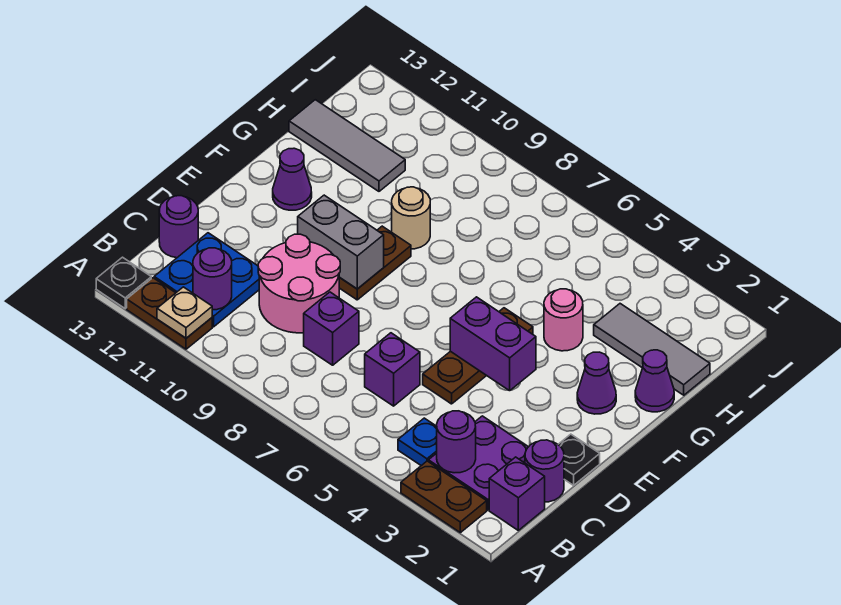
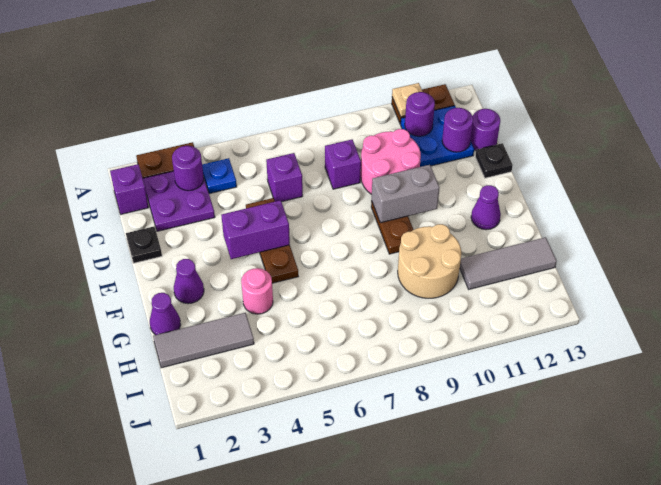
black 1x1 plate [96,257,151,308] -> black 1x1 plate moved to [475,143,513,178]
purple 1x1 round brick [525,440,564,502] -> purple 1x1 round brick moved to [442,108,473,152]
tan 1x1 round brick [392,187,430,249] -> tan 2x2 round brick [398,224,461,298]

